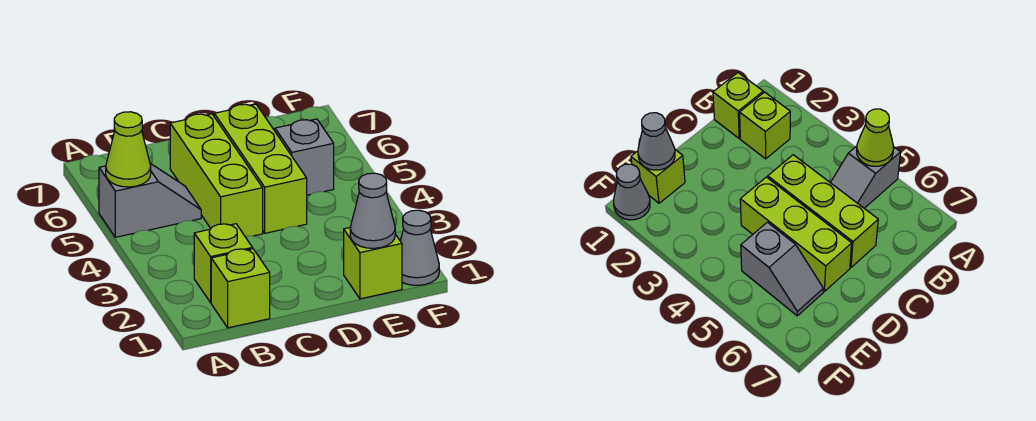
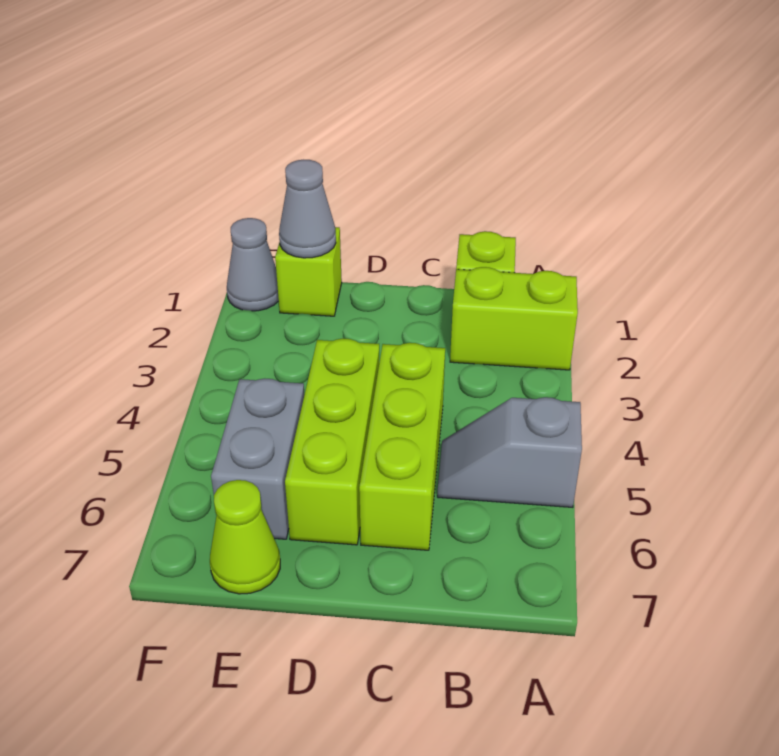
lime 1x1 cone [106,112,151,187] -> lime 1x1 cone moved to [210,480,280,594]
lime 1x1 brick [194,224,253,303] -> lime 1x2 brick [450,267,578,370]
grey 1x2 slope [274,119,334,195] -> grey 1x2 brick [211,379,305,539]

